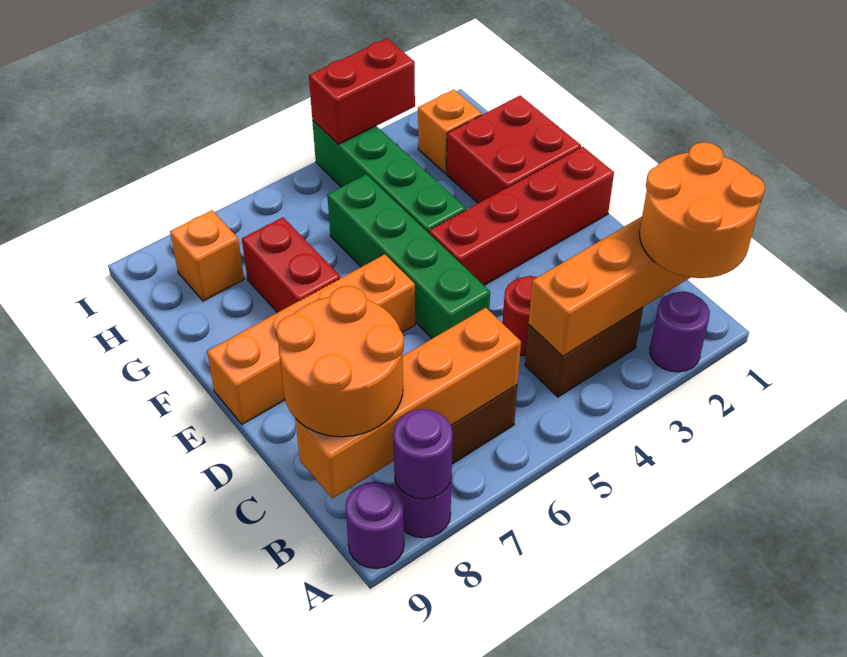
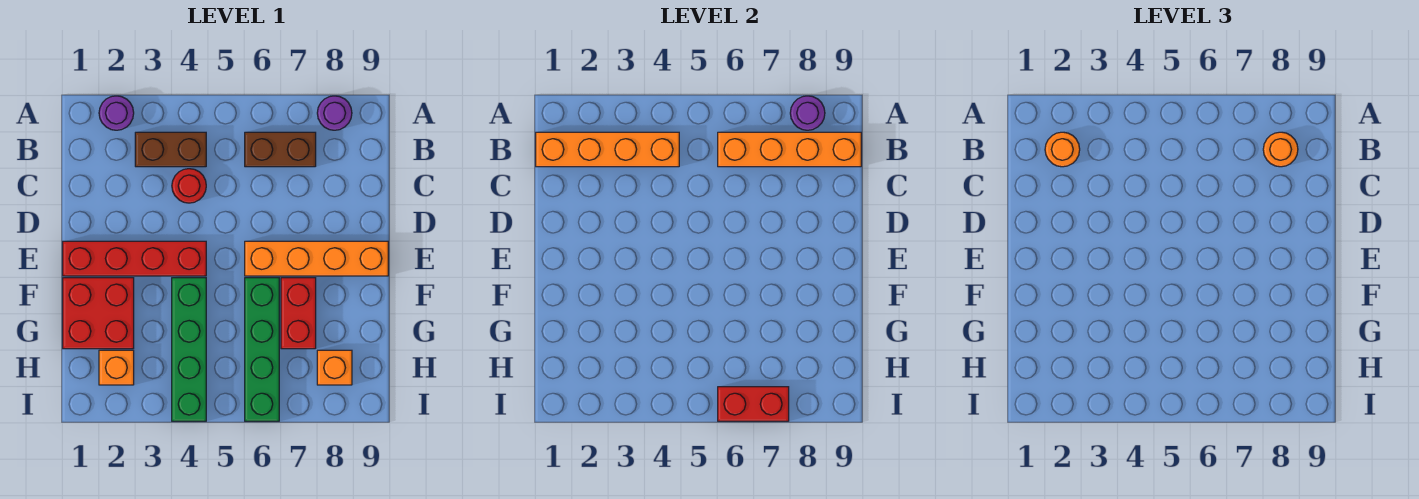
orange 2x2 round brick [640,142,765,278] -> orange 1x1 round brick [1045,132,1080,167]
purple 1x1 round brick [346,482,404,569] -> none
orange 2x2 round brick [276,286,404,437] -> orange 1x1 round brick [1263,132,1298,167]
green 1x4 brick [327,174,490,339] -> green 1x4 brick moved to [245,278,279,421]
red 1x2 brick [309,38,415,144] -> red 1x2 brick moved to [718,387,789,421]

